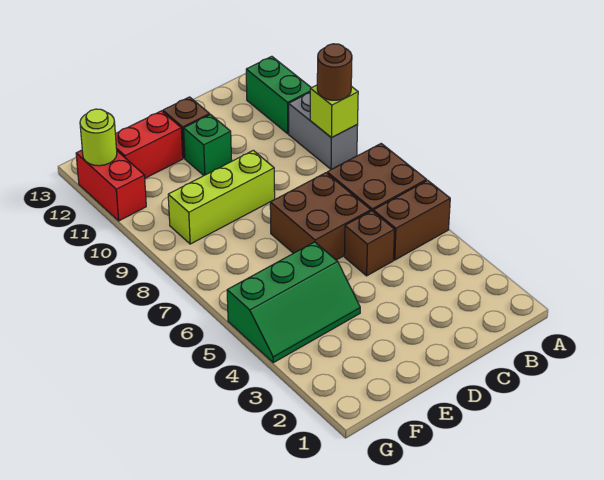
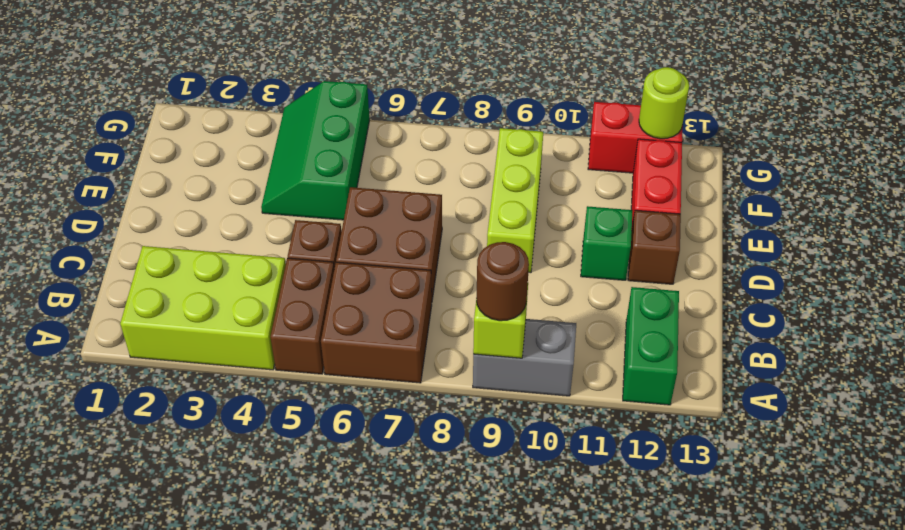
none -> lime 2x3 brick [120,246,286,370]
green 1x2 brick [246,56,311,134] -> green 1x2 brick turned to [623,287,679,405]

